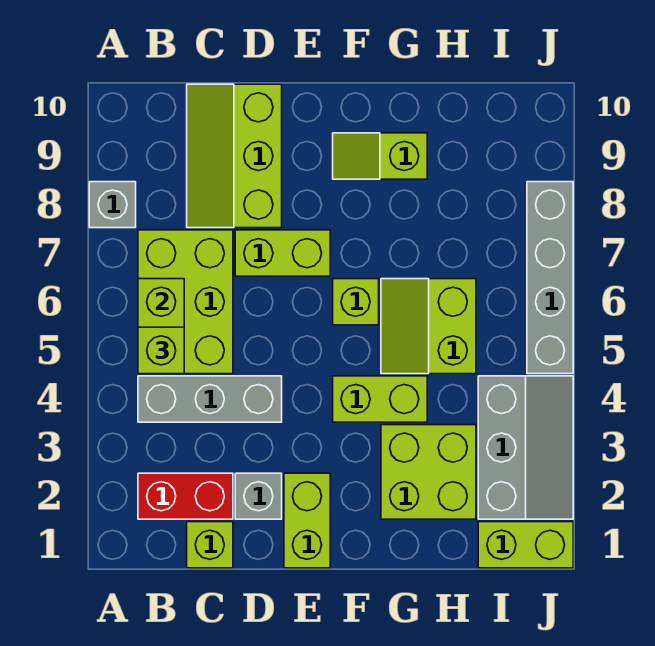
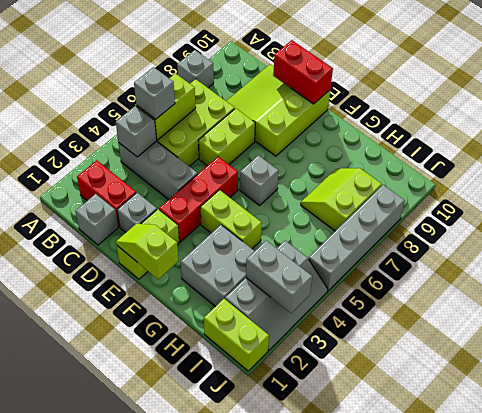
none -> grey 1x1 brick [116,106,156,157]
lime 1x1 brick [138,327,184,374] -> grey 1x1 brick [134,67,175,119]
lime 1x1 brick [187,522,233,568] -> grey 1x1 brick [76,194,118,245]
lime 2x3 slope [187,84,282,228] -> lime 3x3 slope [227,65,330,156]
lime 1x2 brick [235,230,330,276] -> lime 1x2 brick turned to [198,108,255,166]
none -> red 1x2 brick [273,40,333,104]
none -> red 1x3 brick [159,157,238,242]
lime 1x1 brick [333,279,379,325] -> grey 1x1 brick [240,155,279,205]
lime 1x2 slope [333,133,427,179] -> lime 1x2 slope moved to [116,224,178,279]
lime 2x2 brick [381,425,476,519] -> grey 2x2 brick [181,225,254,307]
lime 2x2 slope [381,279,476,374] -> lime 2x2 slope moved to [301,168,382,231]
none -> grey 1x2 brick [246,240,312,313]

